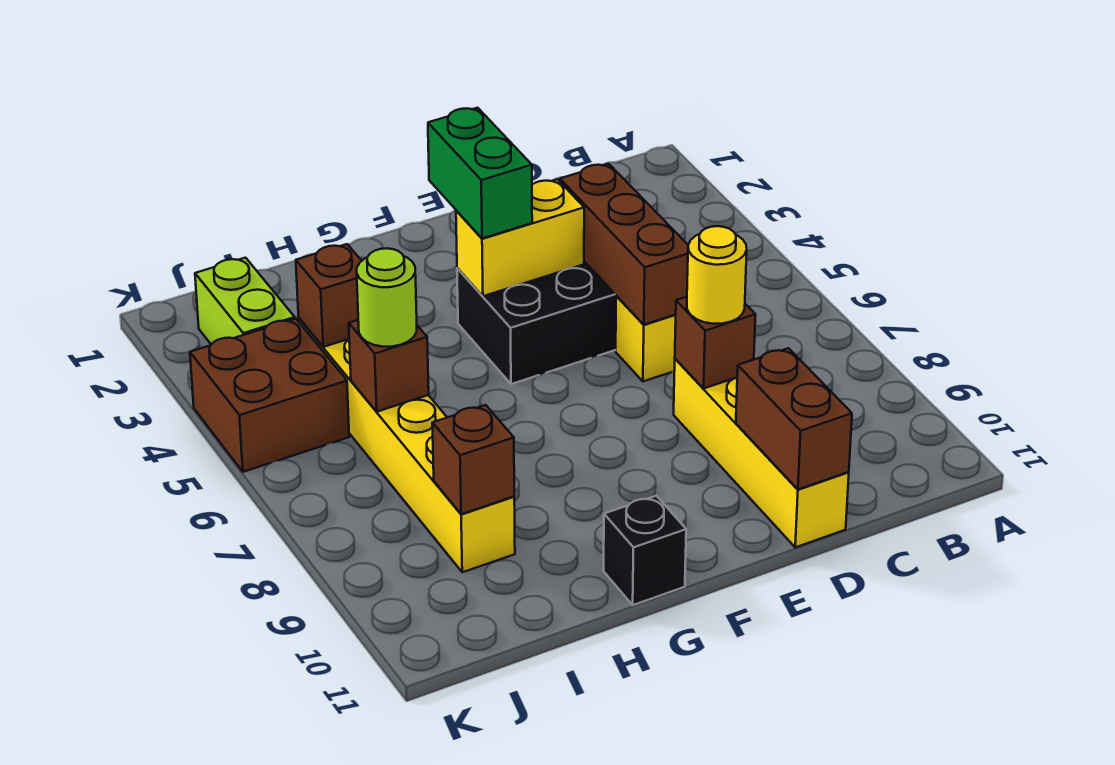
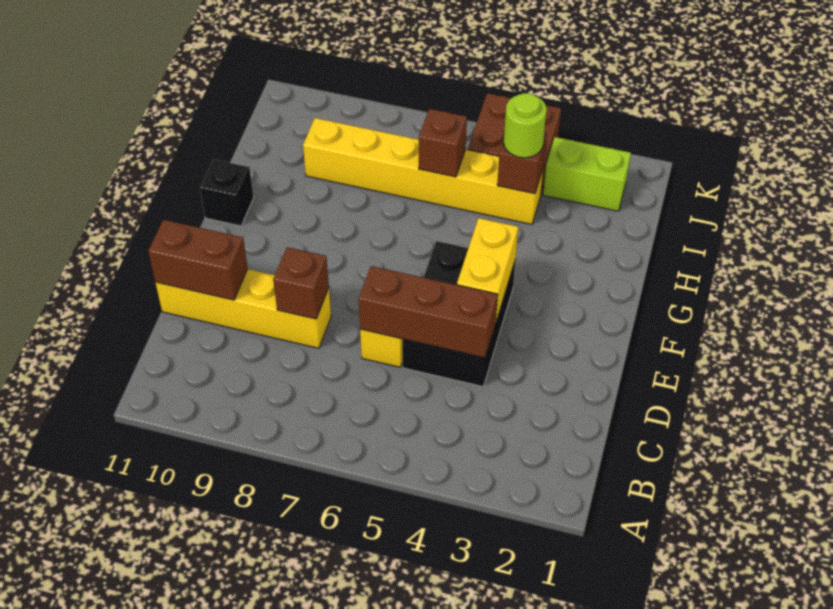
yellow 1x1 round brick [687,226,747,324] -> none
green 1x2 brick [428,108,532,238] -> none
lime 1x1 round brick [357,248,417,347] -> lime 1x1 round brick moved to [504,93,547,158]
brown 1x1 brick [432,405,514,514] -> none

